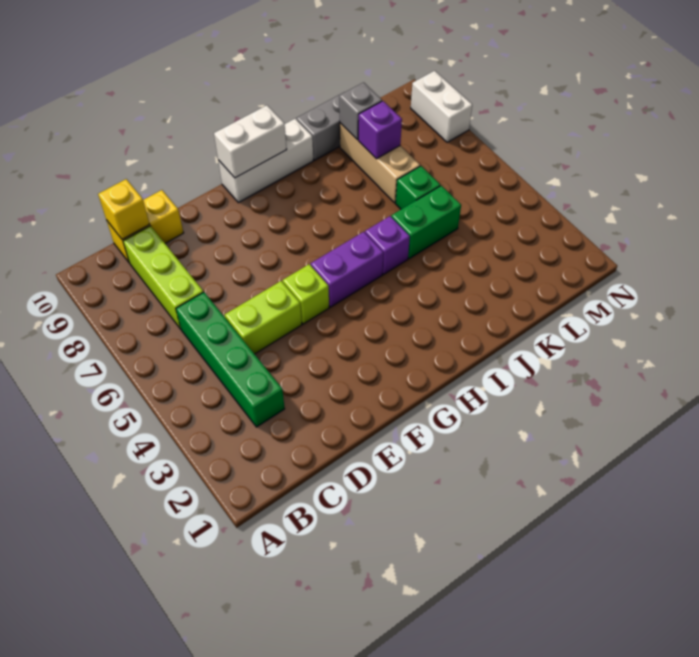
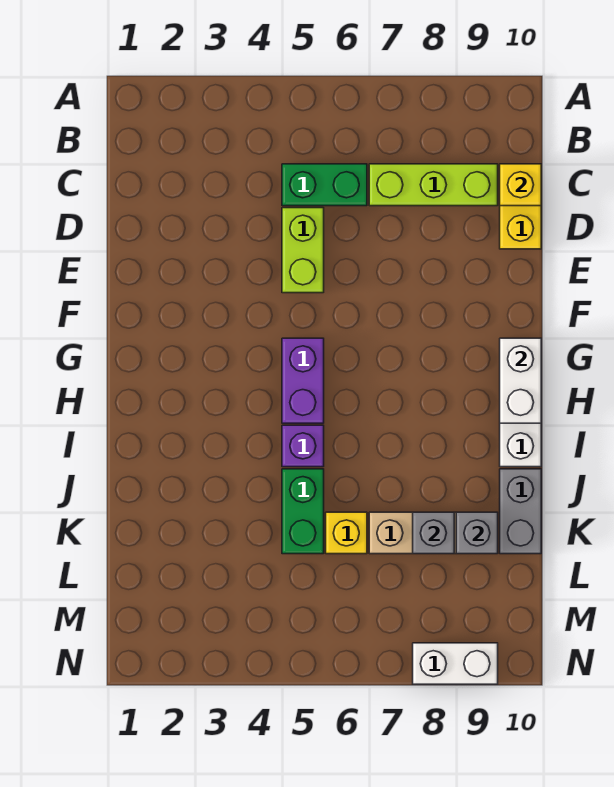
green 1x4 brick [176,292,285,427] -> green 1x2 brick [282,164,367,206]
lime 1x1 brick [283,264,329,324] -> none
green 1x1 brick [396,166,440,209] -> yellow 1x1 brick [326,512,367,554]
purple 1x1 brick [358,101,402,159] -> grey 1x1 brick [413,512,454,554]

